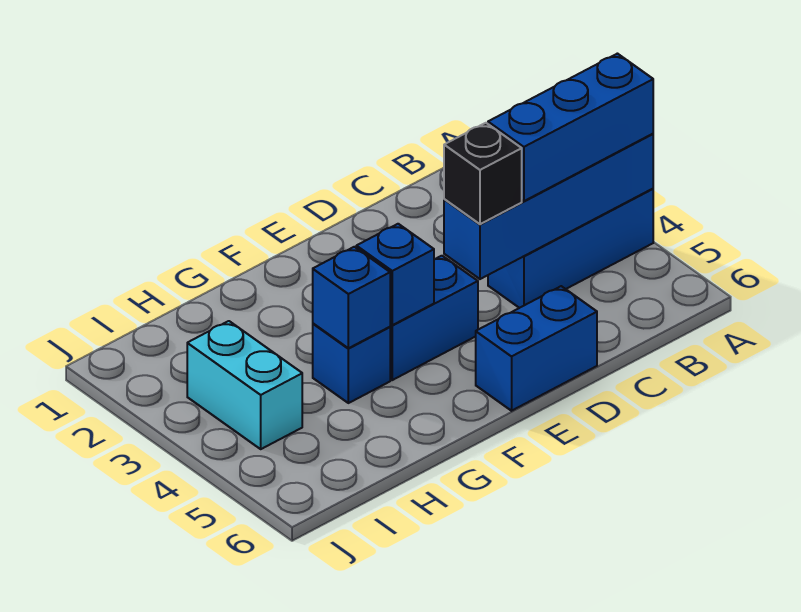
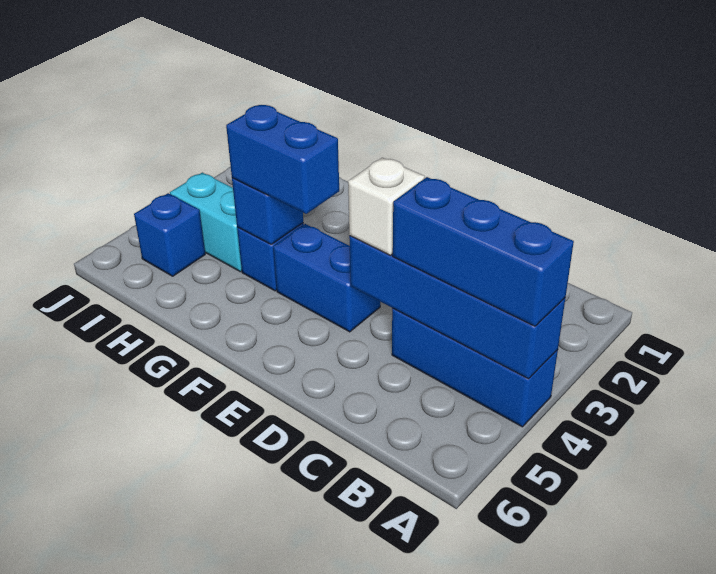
black 1x1 brick [444,123,522,224] -> white 1x1 brick [348,158,425,255]
blue 1x2 brick [476,286,597,411] -> blue 1x2 brick moved to [226,105,339,214]
blue 1x1 brick [356,224,434,325] -> blue 1x1 brick moved to [134,193,205,276]
cyan 1x2 brick [187,321,302,449] -> cyan 1x2 brick turned to [170,173,242,272]

